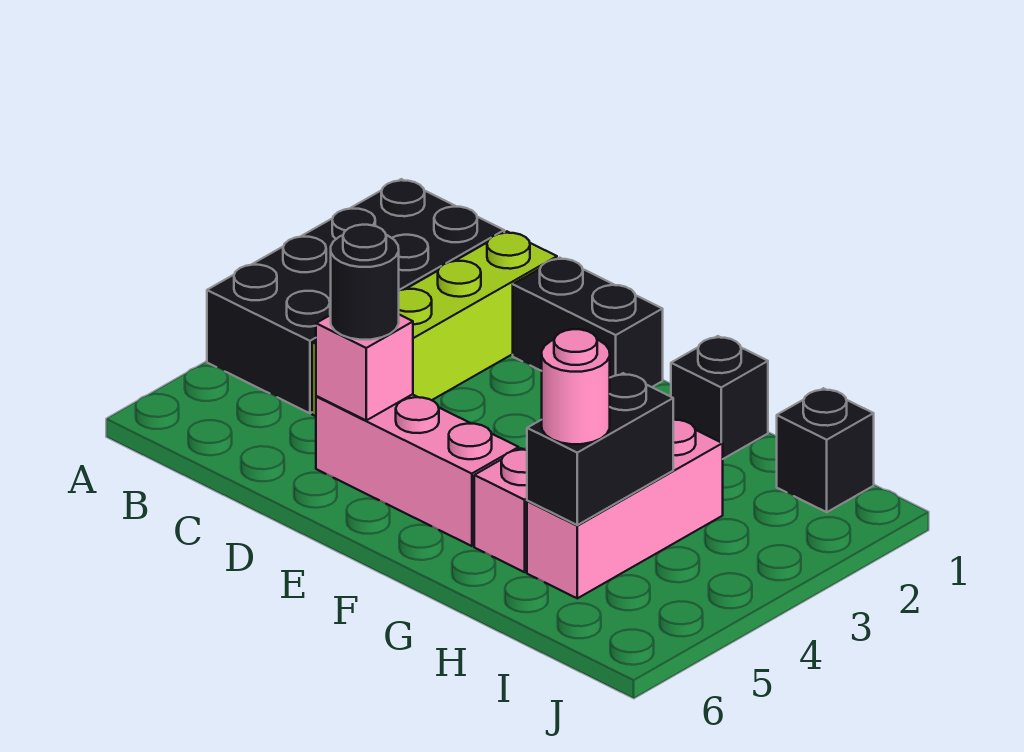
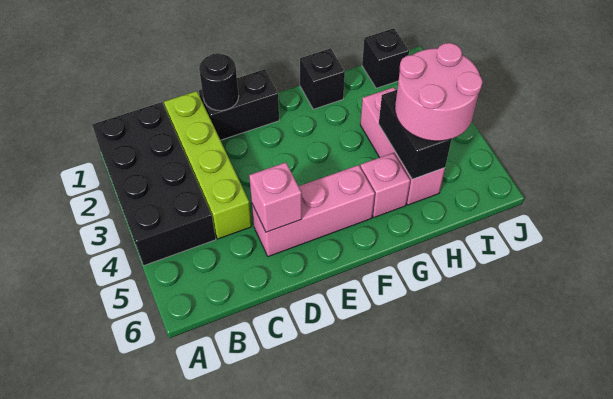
black 1x1 round brick [331,225,399,340] -> black 1x1 round brick moved to [199,53,239,111]
pink 1x1 round brick [542,329,610,444] -> pink 2x2 round brick [395,43,483,141]

